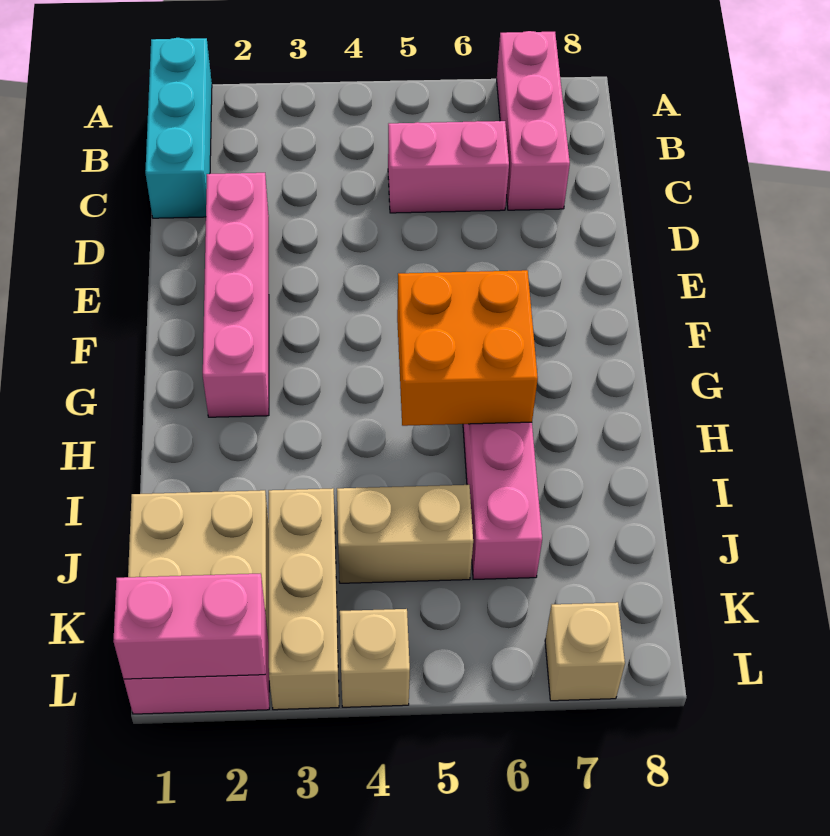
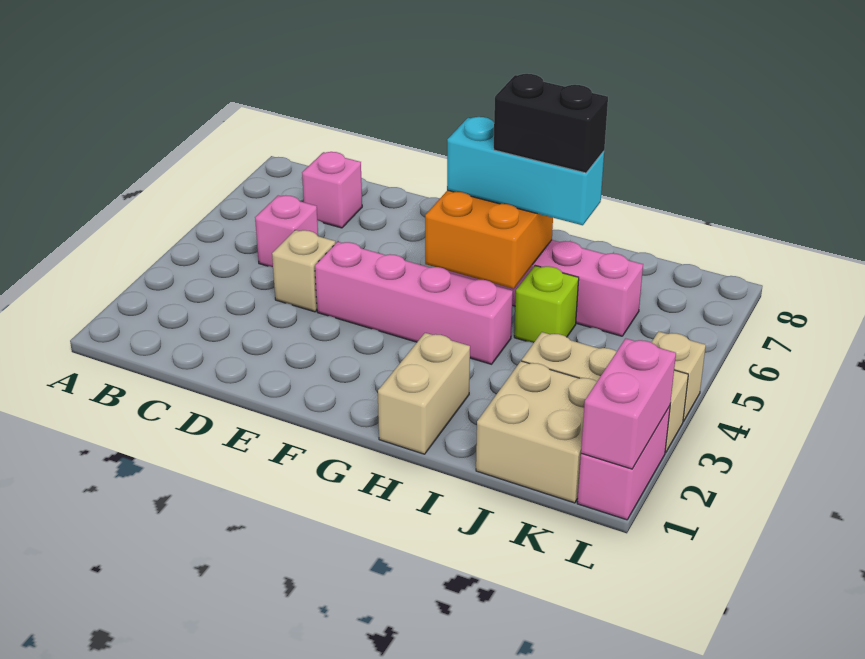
cyan 1x3 brick [145,38,212,218] -> cyan 1x3 brick moved to [447,117,604,225]
pink 1x3 brick [497,31,570,210] -> pink 1x1 brick [302,152,362,228]
pink 1x2 brick [388,121,509,213] -> pink 1x1 brick [255,195,318,267]
pink 1x4 brick [203,173,269,417] -> pink 1x4 brick moved to [315,242,513,364]
none -> black 1x2 brick [494,74,608,173]
none -> lime 1x1 brick [514,266,579,343]
tan 1x2 brick [337,485,473,583] -> tan 1x2 brick moved to [378,333,470,454]
tan 1x1 brick [545,602,625,701] -> tan 1x1 brick moved to [272,230,336,312]

